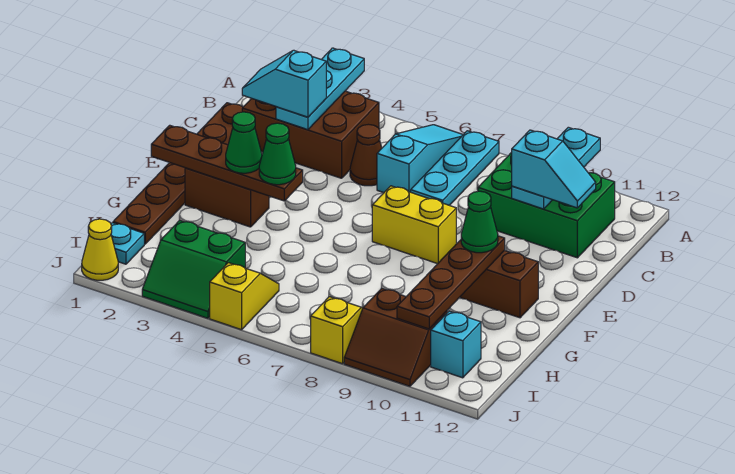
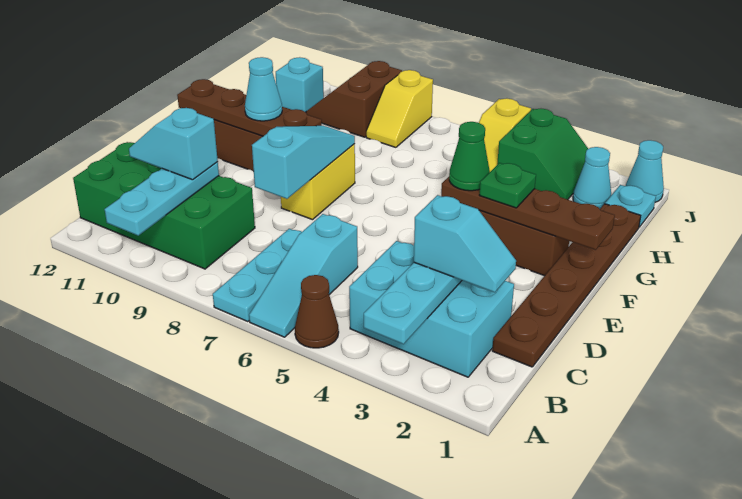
brown 2x3 brick [242,91,379,178] -> cyan 2x3 brick [349,241,514,377]
green 2x3 brick [478,152,615,258] -> green 2x4 brick [73,142,255,269]
brown 1x1 cone [350,124,382,186] -> brown 1x1 cone moved to [295,275,339,348]
none -> cyan 1x3 slope [252,126,355,199]
yellow 1x2 brick [372,186,456,264] -> yellow 1x2 brick turned to [281,144,355,220]
green 1x1 cone [226,112,262,173] -> green 1x1 plate [480,163,536,208]
brown 1x4 plate [397,236,505,329] -> brown 1x4 plate turned to [177,79,322,136]
green 1x1 cone [461,191,498,253] -> cyan 1x1 cone [245,57,282,121]
none -> cyan 1x1 cone [573,147,611,209]
green 2x2 slope [142,220,245,318] -> green 2x2 slope turned to [497,109,588,200]
brown 2x2 slope [344,288,447,386] -> brown 2x2 slope turned to [306,61,402,137]
yellow 1x1 cone [82,219,118,280] -> cyan 1x1 cone [626,140,664,202]

